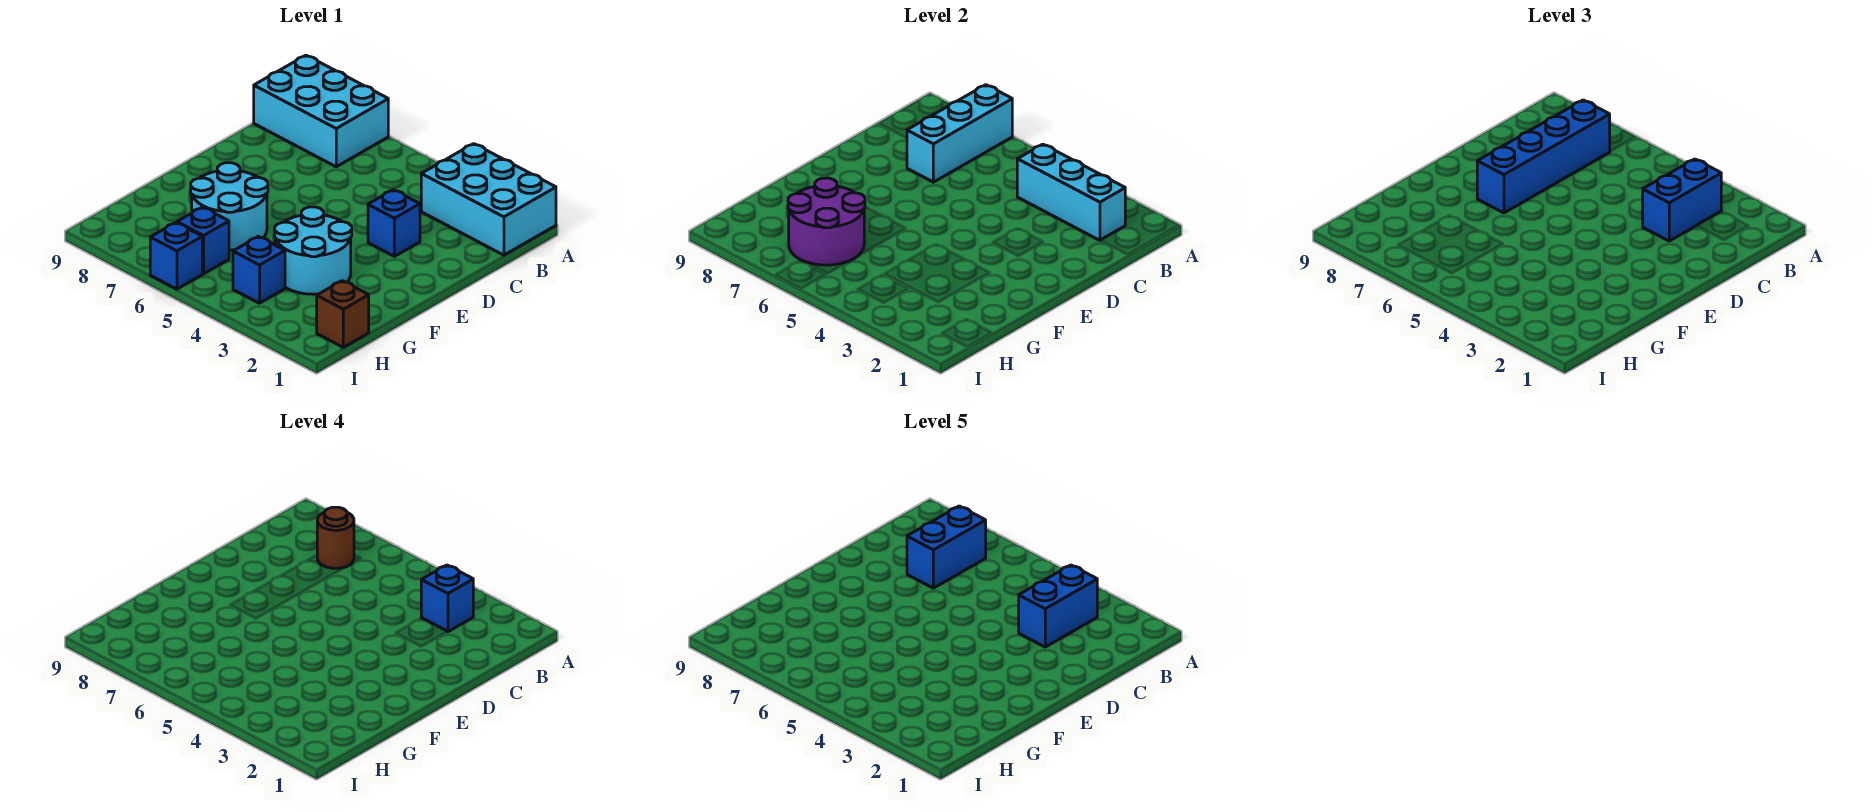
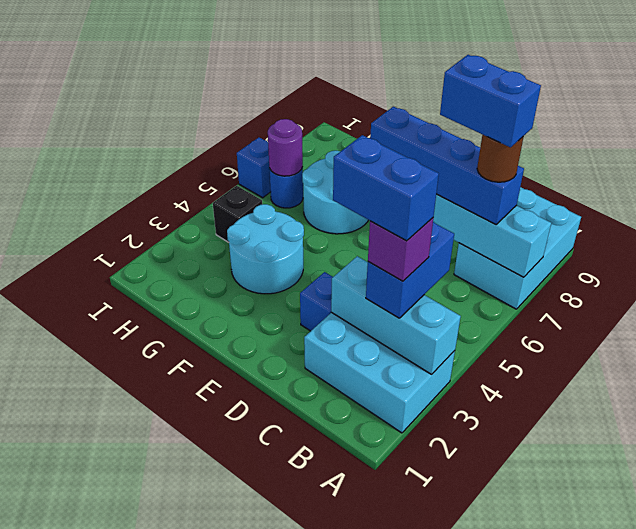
cyan 2x3 brick [421,144,556,255] -> cyan 2x3 brick turned to [304,312,455,433]
cyan 1x3 brick [1017,144,1125,240] -> cyan 1x3 brick turned to [331,256,461,374]
blue 1x2 brick [1643,159,1721,241] -> blue 1x2 brick turned to [366,222,454,318]
blue 1x1 brick [421,565,473,632] -> purple 1x1 brick [368,218,433,281]
purple 2x2 round brick [788,178,865,265] -> purple 1x1 round brick [268,119,303,176]
brown 1x1 brick [317,281,369,347] -> none
blue 1x1 brick [233,237,285,303] -> black 1x1 brick [213,186,262,242]
blue 1x1 brick [177,207,229,274] -> blue 1x1 round brick [269,167,303,208]

